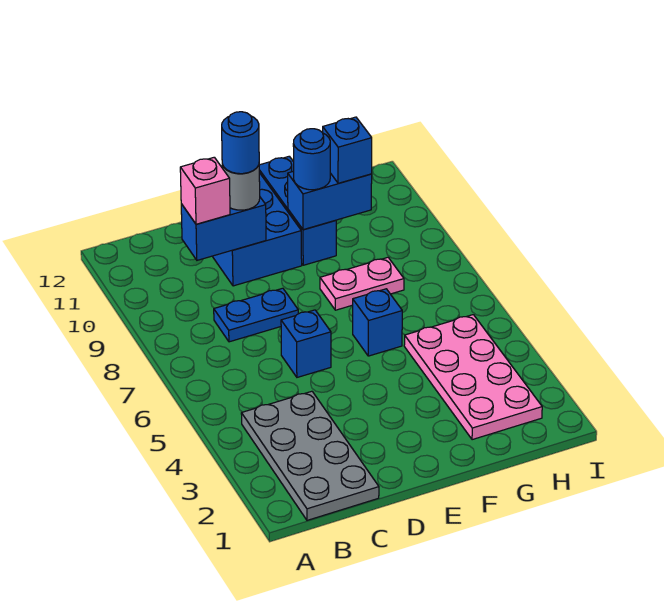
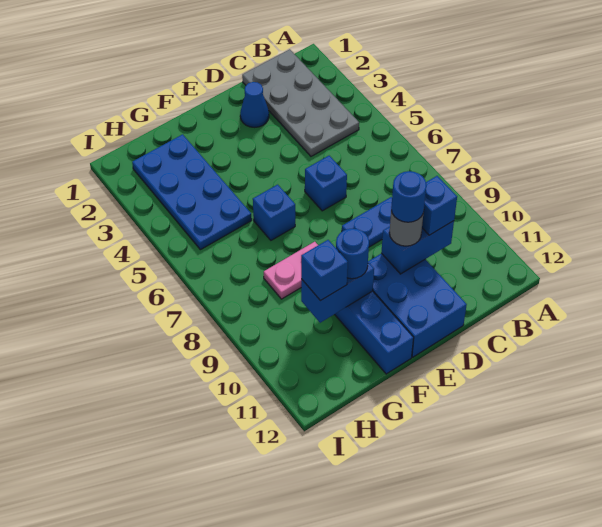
pink 1x1 brick [180,157,230,224] -> blue 1x1 brick [422,176,457,235]
none -> blue 1x1 cone [240,82,269,127]
pink 2x4 plate [404,315,542,440] -> blue 2x4 plate [132,134,252,250]

